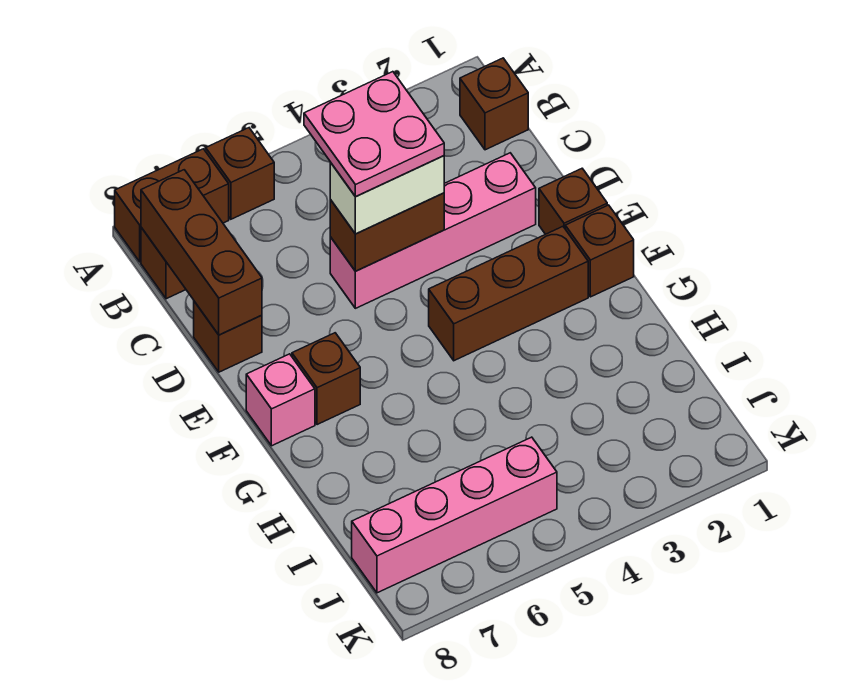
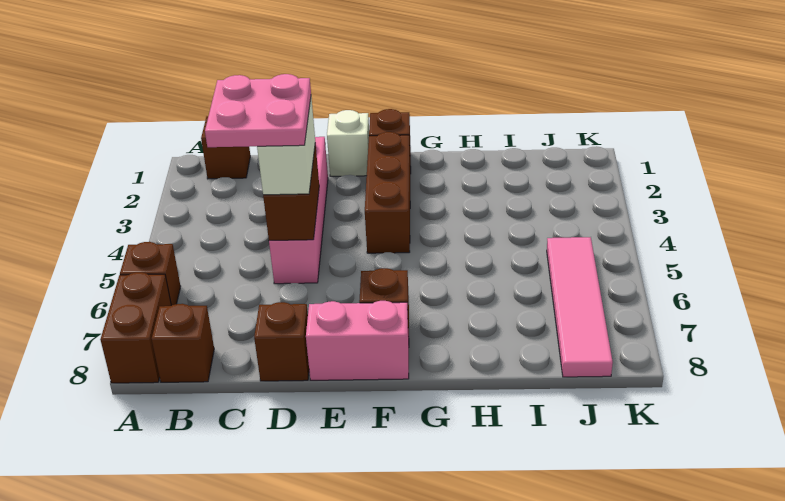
brown 1x3 brick [141,170,262,335] -> none
brown 1x1 brick [539,169,607,234] -> white 1x1 brick [327,110,369,176]
pink 1x1 brick [246,354,315,446] -> pink 1x2 brick [306,301,409,380]
pink 1x4 brick [352,437,557,593] -> pink 1x4 tile [547,237,613,377]

